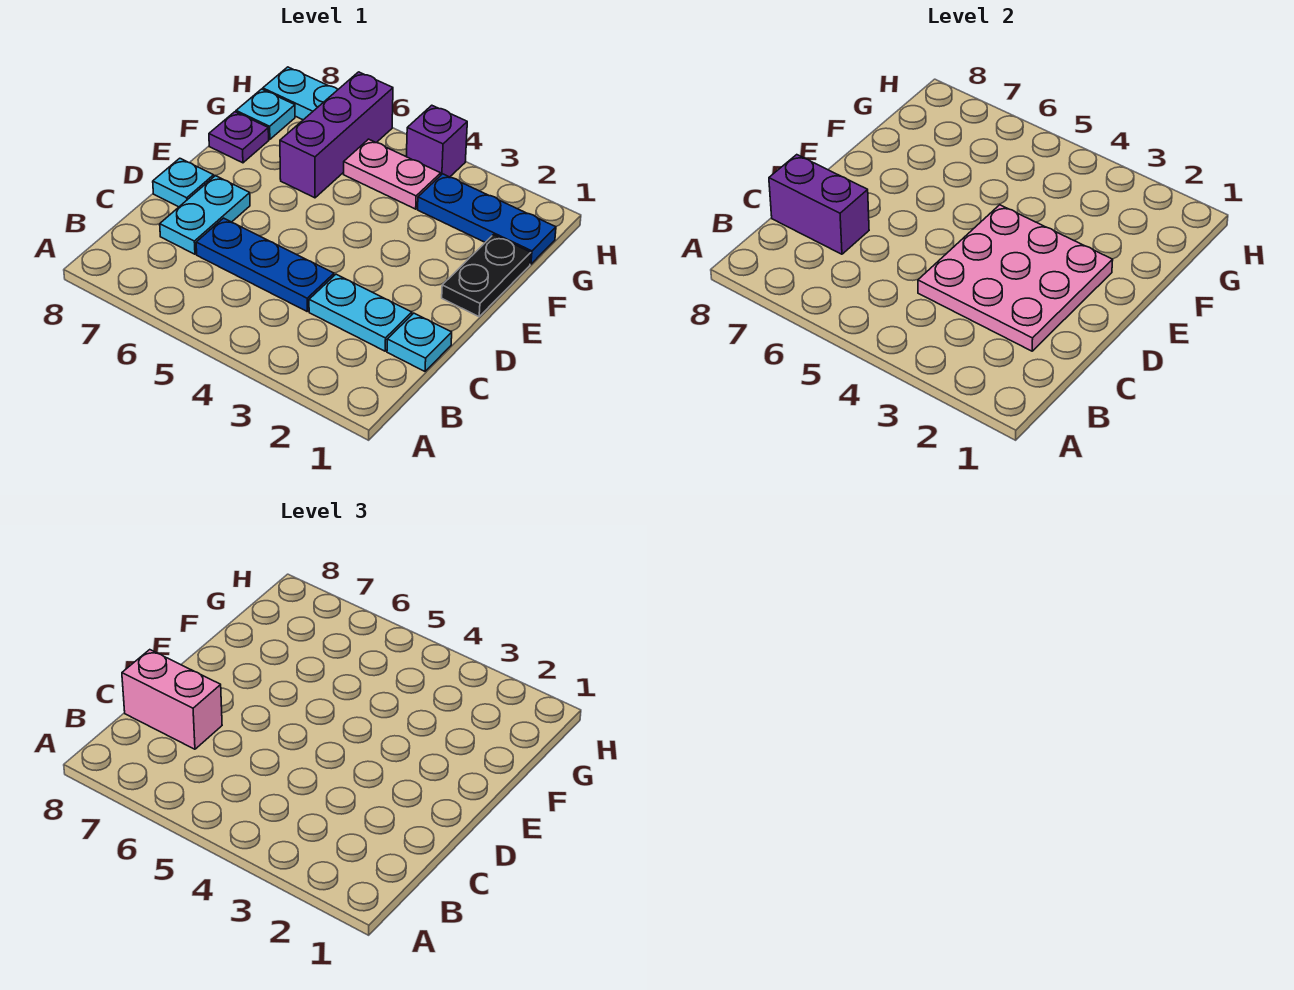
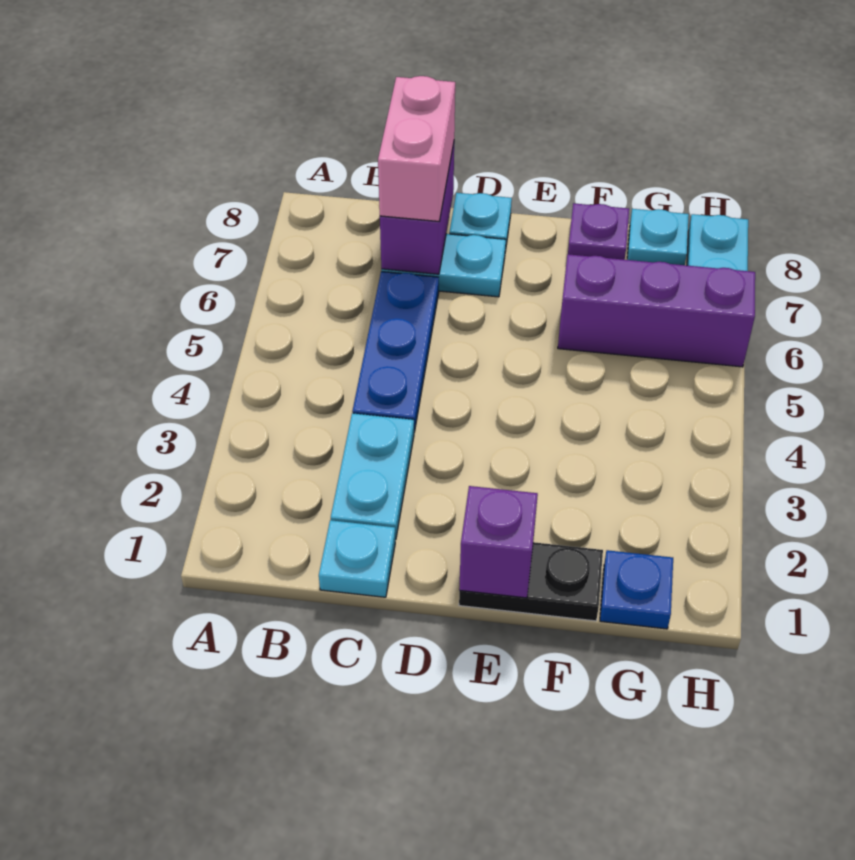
pink 3x3 plate [918,205,1113,351] -> none
blue 1x3 plate [418,174,556,264] -> blue 1x1 plate [600,550,673,629]
pink 1x2 plate [344,139,441,209] -> none
purple 1x1 brick [406,105,467,177] -> purple 1x1 brick moved to [459,486,538,598]

